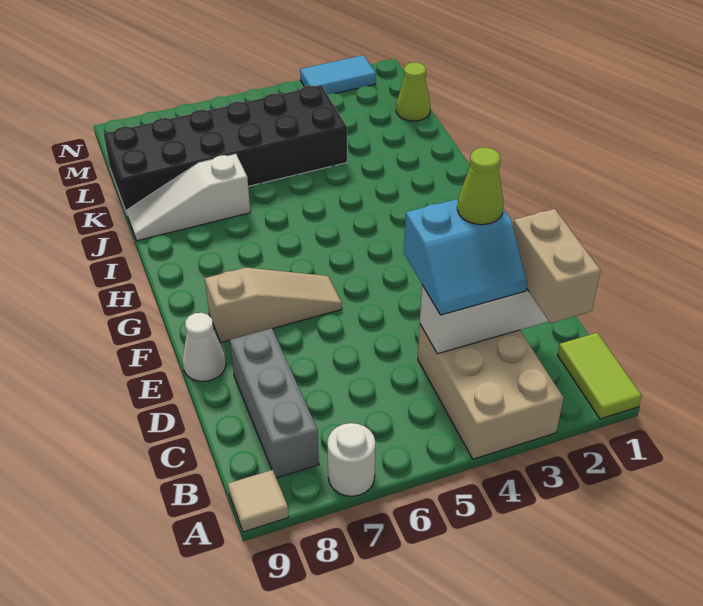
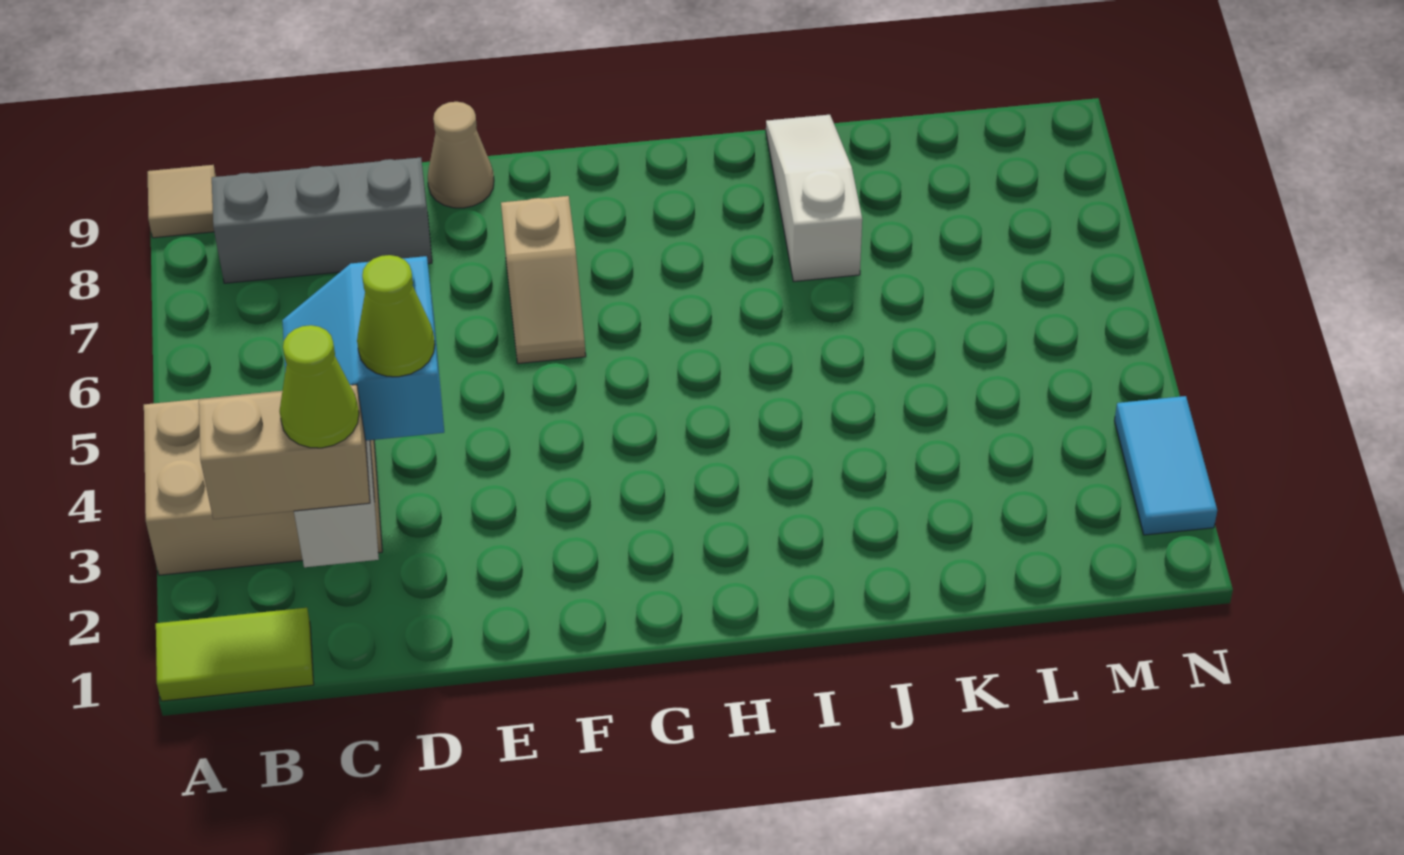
white 1x1 round brick [327,423,375,496] -> none
white 1x1 cone [182,313,226,382] -> tan 1x1 cone [428,102,494,208]
tan 1x3 slope [205,268,342,342] -> tan 1x2 slope [501,196,586,364]
black 2x6 brick [104,85,347,214] -> none
lime 1x1 cone [396,62,430,121] -> lime 1x1 cone moved to [280,325,359,448]

